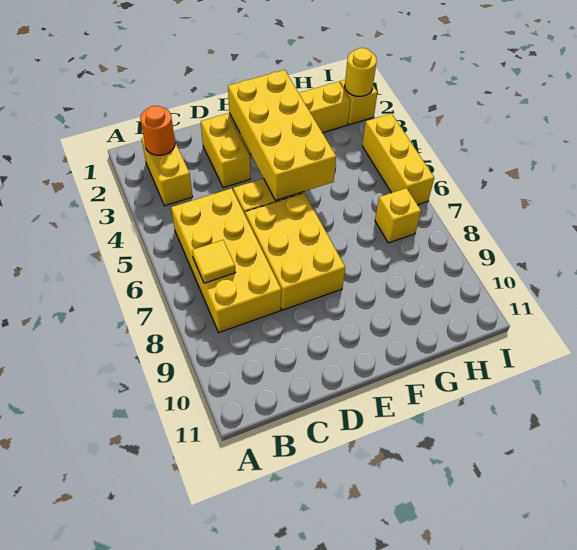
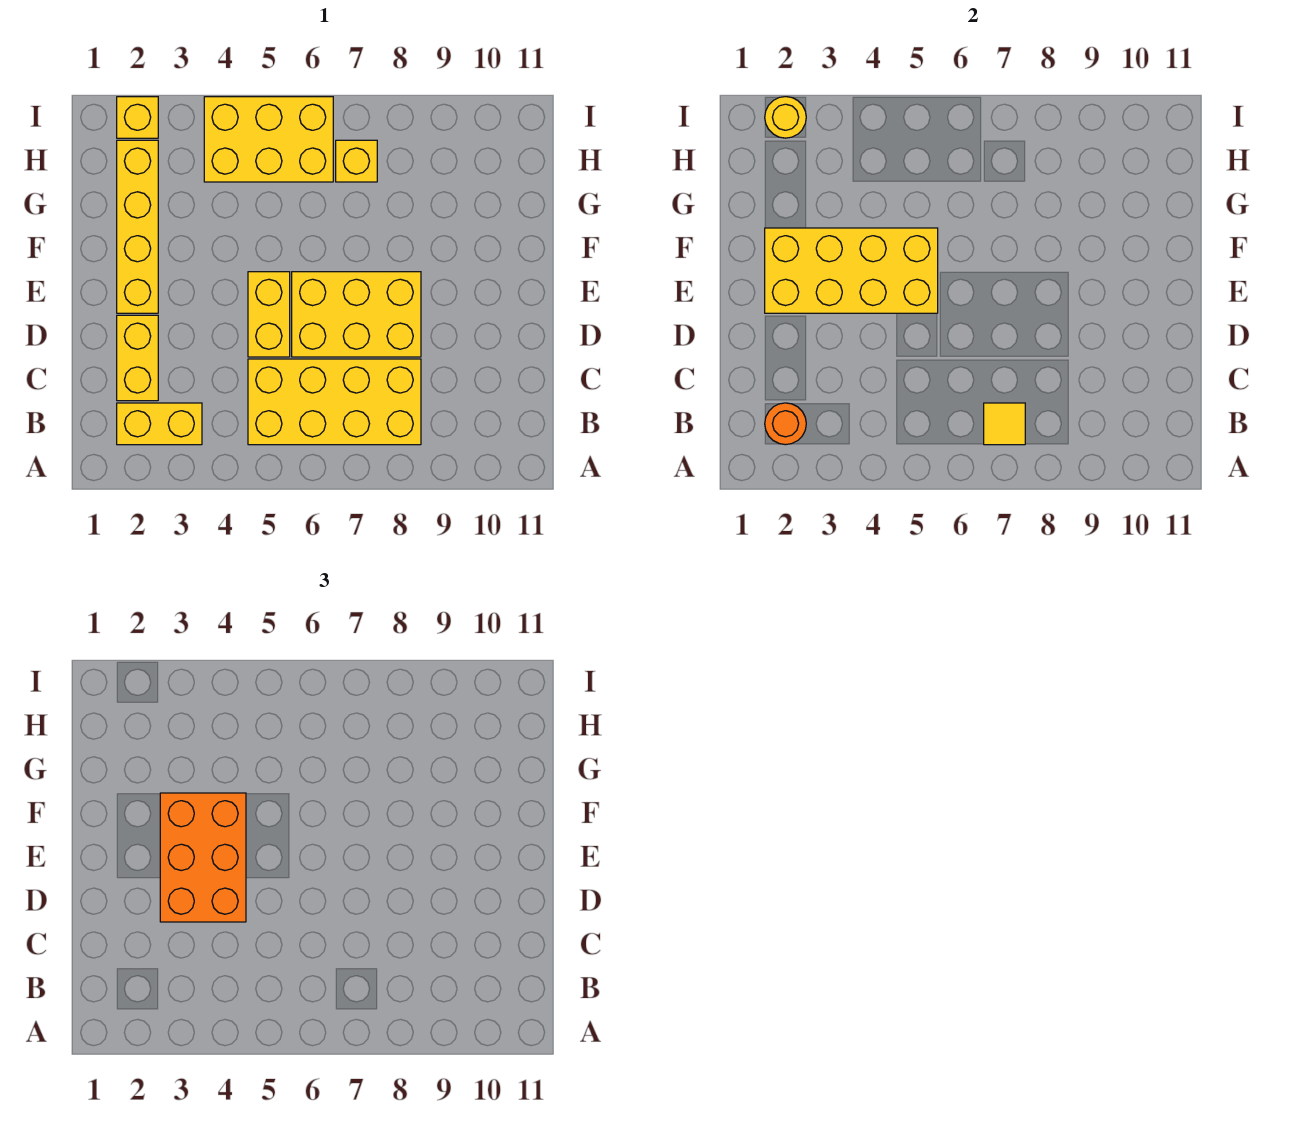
yellow 1x2 brick [201,113,250,188] -> yellow 1x2 brick turned to [117,315,158,401]
none -> orange 2x3 brick [160,793,246,922]
yellow 1x3 brick [362,114,434,205] -> yellow 2x3 brick [204,97,333,182]

